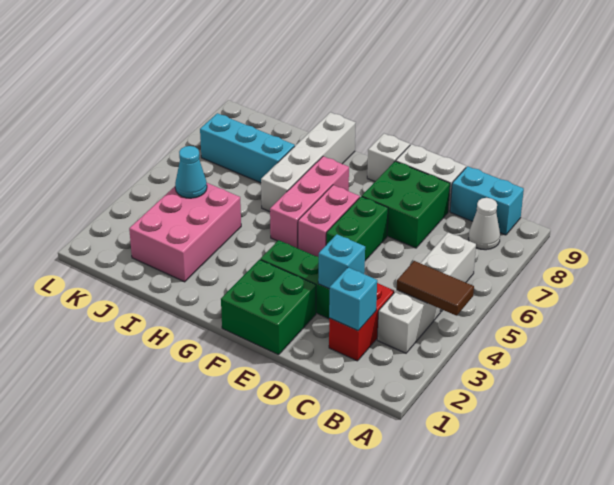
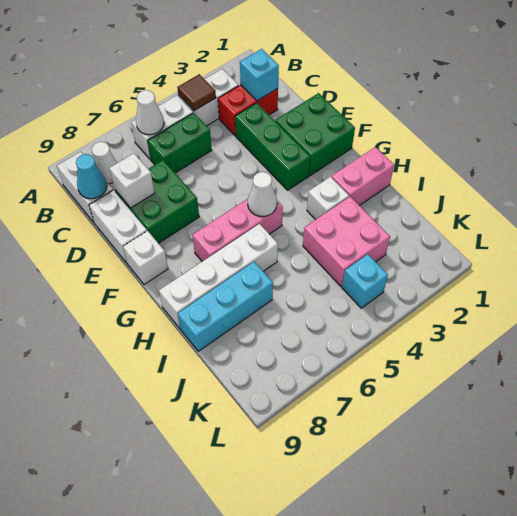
brown 1x2 tile [397,261,474,316] -> brown 1x1 tile [177,74,216,111]
none -> white 1x1 cone [136,90,164,135]
cyan 1x2 brick [450,166,524,235] -> white 1x2 brick [57,152,113,222]
cyan 1x1 brick [318,234,365,289] -> cyan 1x1 brick moved to [342,254,388,308]
none -> white 1x1 brick [109,153,155,208]
green 1x2 brick [326,197,388,261] -> green 1x2 brick moved to [148,113,212,173]
pink 1x2 brick [298,185,360,257] -> pink 1x2 brick moved to [331,147,394,206]
none -> white 1x1 cone [248,172,277,217]
none -> white 1x1 brick [307,177,349,220]
pink 2x3 brick [129,183,241,282] -> pink 2x2 brick [303,197,390,286]
cyan 1x3 brick [200,113,295,183] -> cyan 1x3 brick turned to [178,262,273,351]
cyan 1x1 cone [175,146,207,198] -> cyan 1x1 cone moved to [76,154,107,199]

